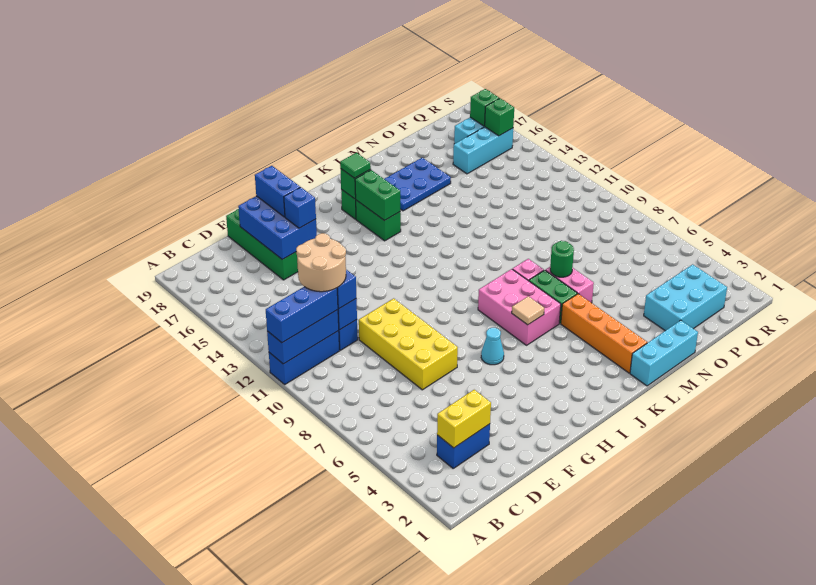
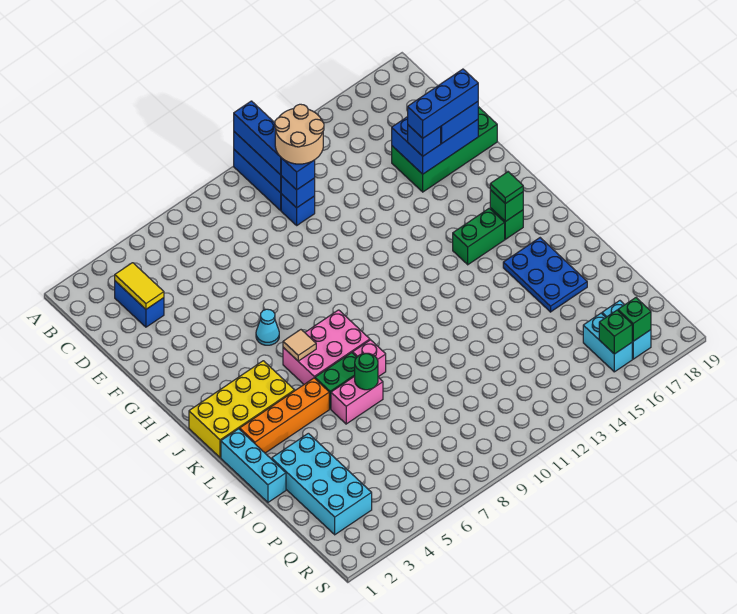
yellow 1x2 brick [437,390,491,448] -> yellow 1x2 tile [115,263,164,309]
yellow 2x4 brick [359,298,458,390] -> yellow 2x4 brick moved to [189,361,295,457]
none -> blue 1x3 brick [408,69,478,138]
green 1x2 brick [355,170,400,221] -> none
cyan 2x3 brick [644,264,727,331] -> cyan 2x4 brick [272,433,372,535]
cyan 1x3 brick [453,127,513,174] -> cyan 1x2 brick [583,313,632,372]

